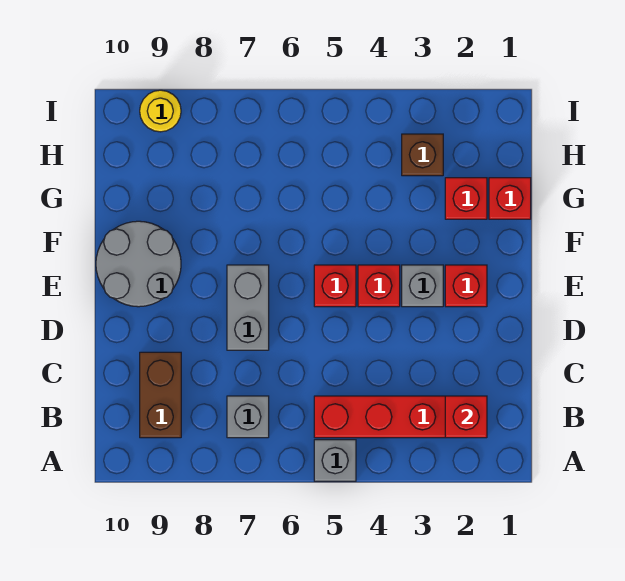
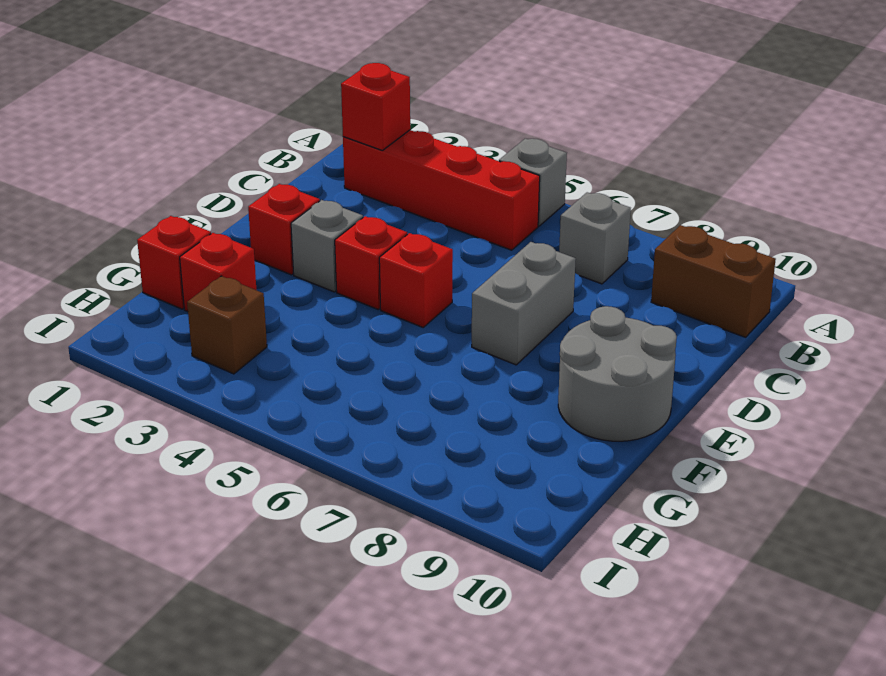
brown 1x2 brick [140,352,181,438] -> brown 1x2 brick turned to [651,225,776,337]
yellow 1x1 round brick [140,90,181,132] -> none

